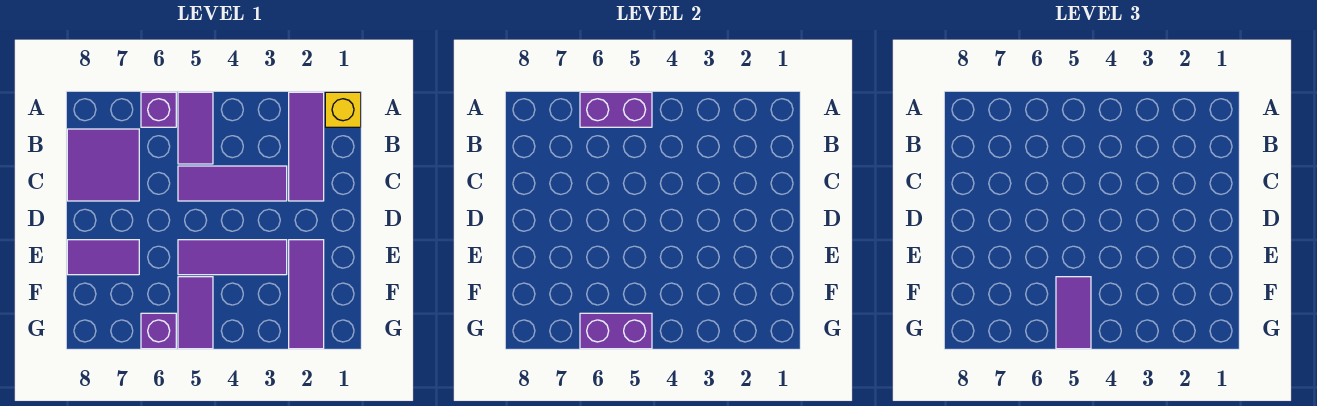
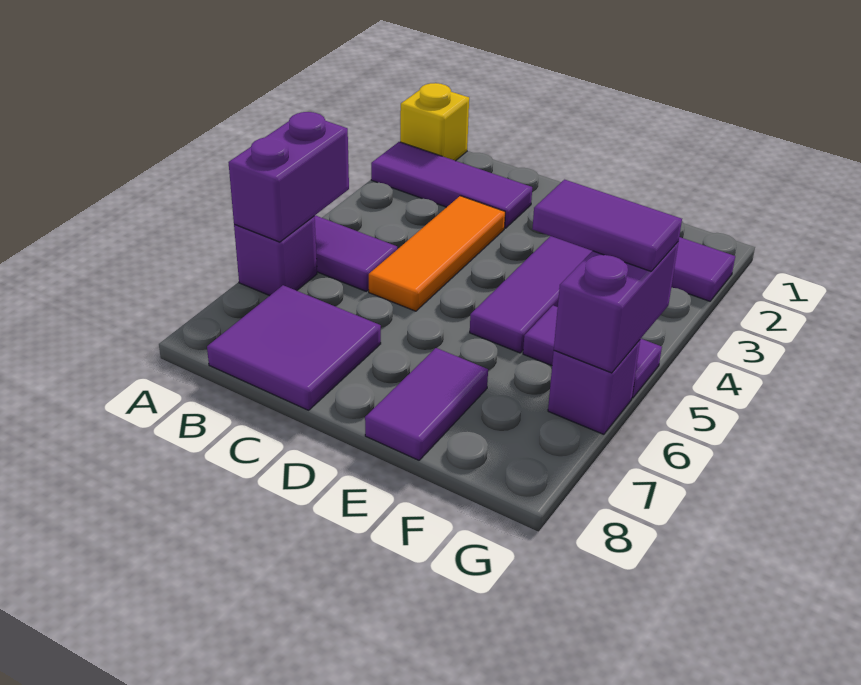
purple 1x3 tile [178,166,287,201] -> orange 1x3 tile [369,196,505,311]

